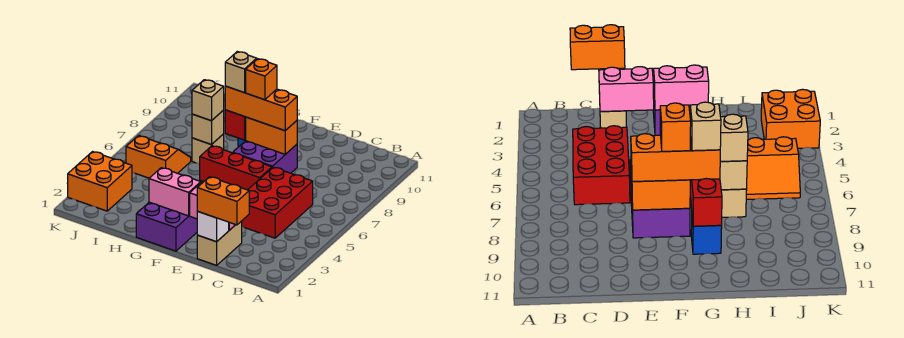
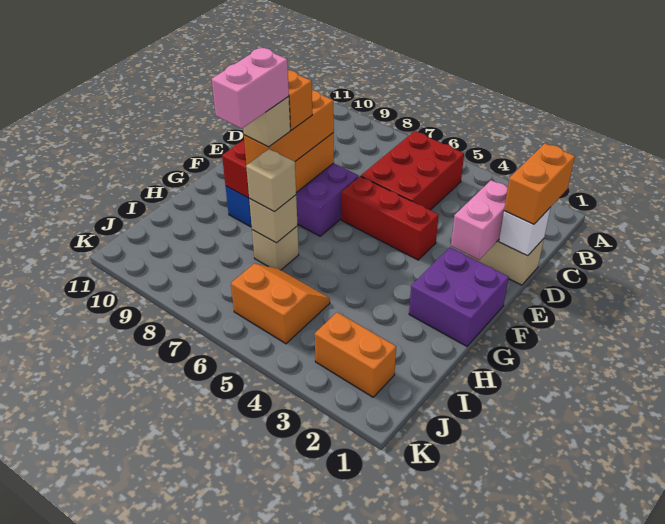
red 2x3 brick [242,167,313,238] -> red 2x3 brick turned to [361,131,464,210]
red 1x3 brick [200,146,272,190] -> red 1x3 brick turned to [341,176,439,260]
pink 1x2 brick [149,168,201,216] -> pink 1x2 brick moved to [212,48,289,129]
orange 2x2 slope [126,136,191,178] -> orange 2x2 slope turned to [231,264,330,344]
orange 2x2 brick [68,152,132,211] -> orange 1x2 brick [315,312,396,397]

